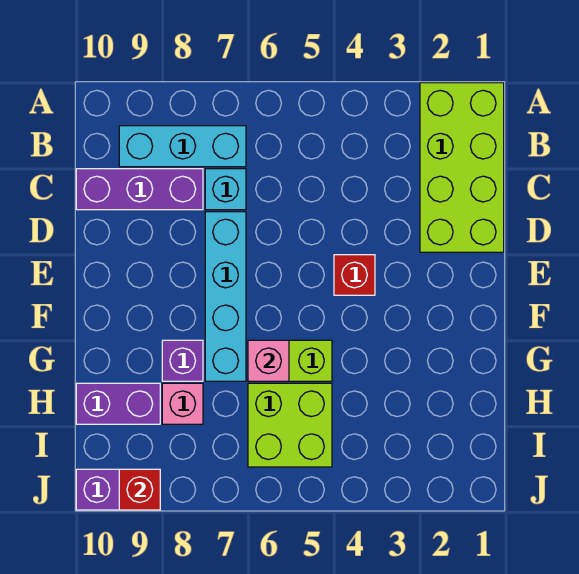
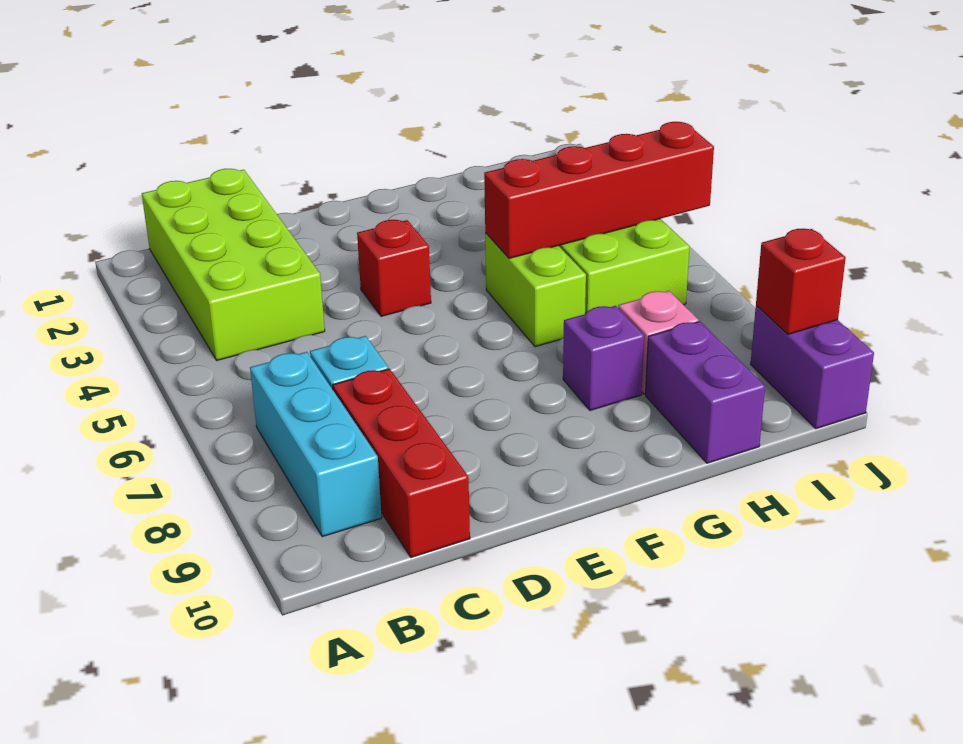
lime 2x4 brick [420,83,504,252] -> lime 2x4 brick turned to [142,169,325,360]
purple 1x3 brick [76,169,203,210] -> red 1x3 brick [333,369,470,557]
cyan 1x4 brick [205,212,246,381] -> none
none -> red 1x4 brick [484,122,714,258]
pink 1x1 brick [248,340,289,381] -> none

